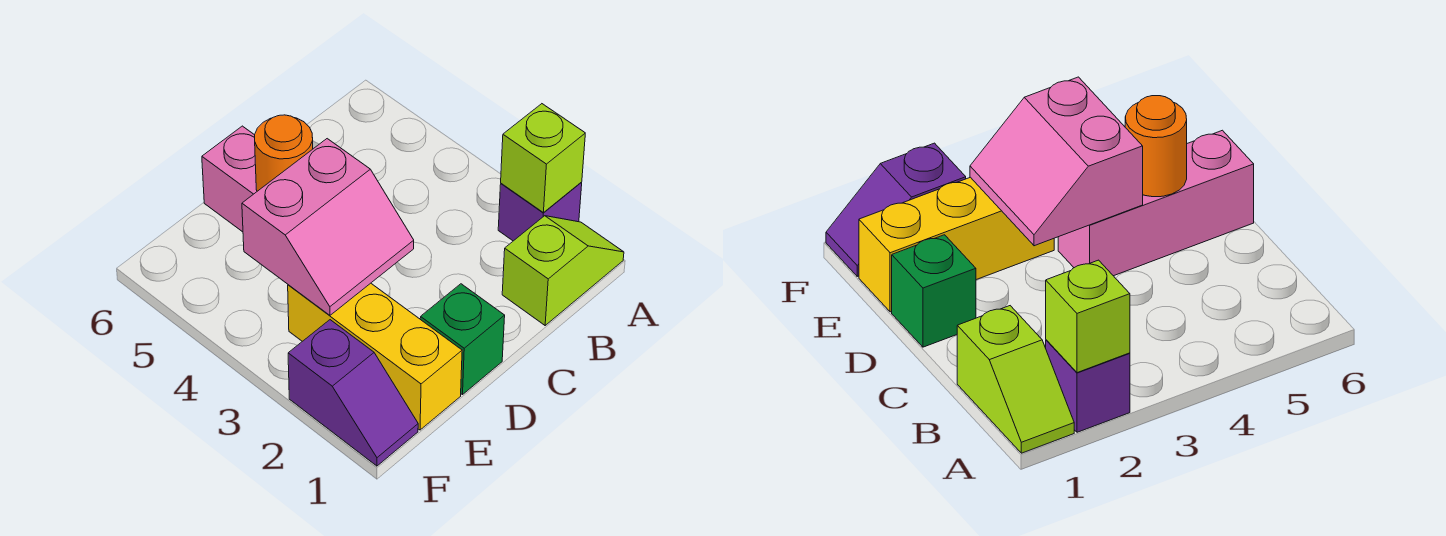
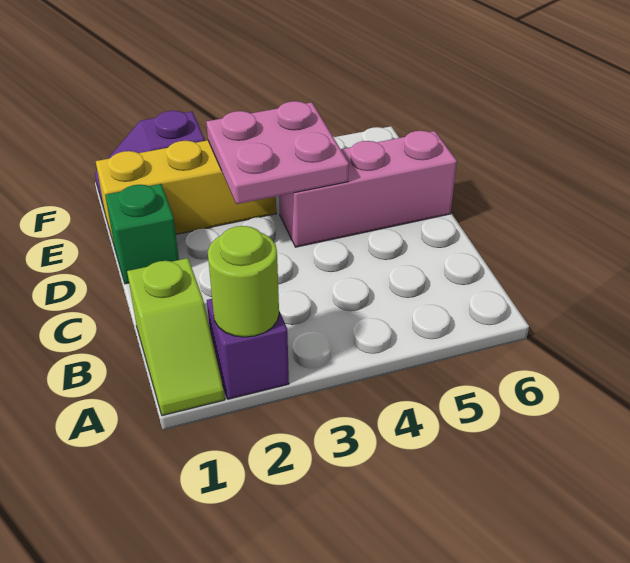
lime 1x1 brick [501,104,585,213] -> lime 1x1 round brick [208,226,279,337]
pink 2x2 slope [242,139,414,315] -> pink 2x2 plate [206,101,349,204]
orange 1x1 round brick [255,115,313,191] -> none

